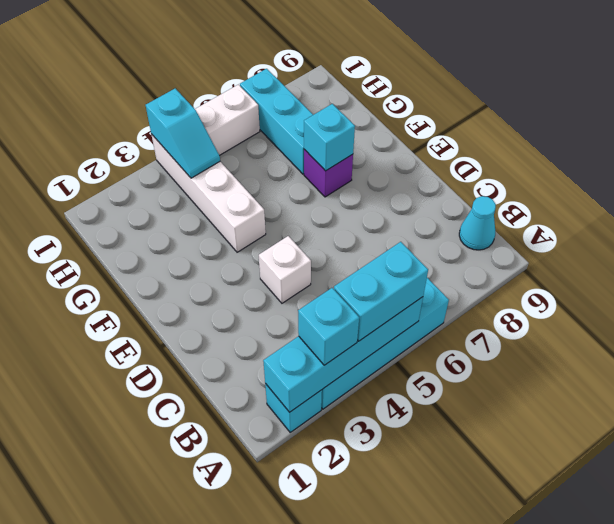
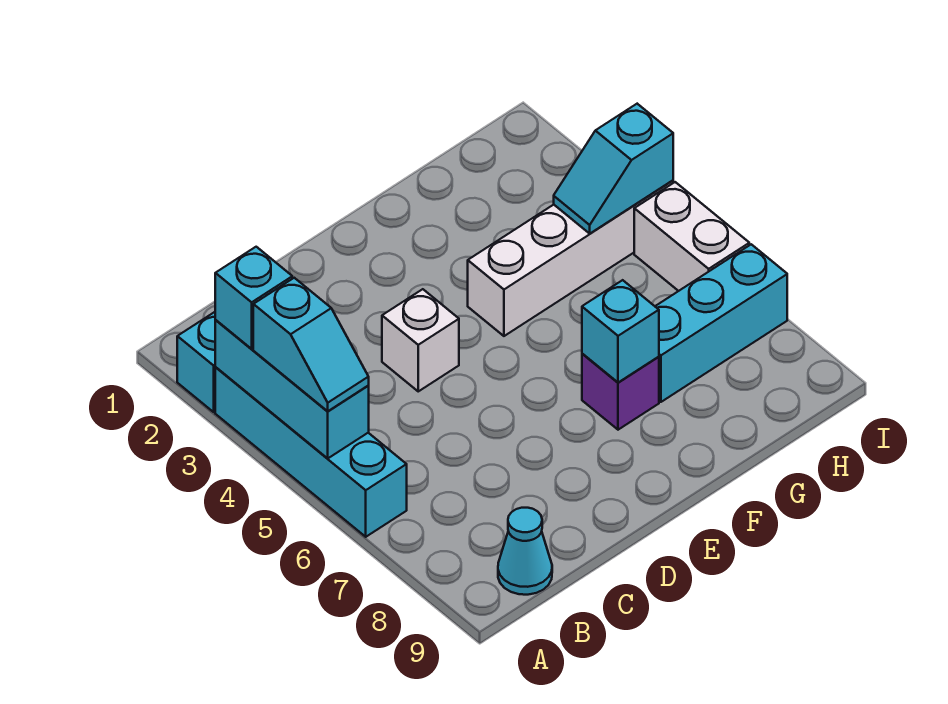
cyan 1x4 brick [263,297,423,412] -> cyan 1x3 brick [215,320,369,459]
cyan 1x2 brick [334,242,428,341] -> cyan 1x2 slope [253,278,369,411]

